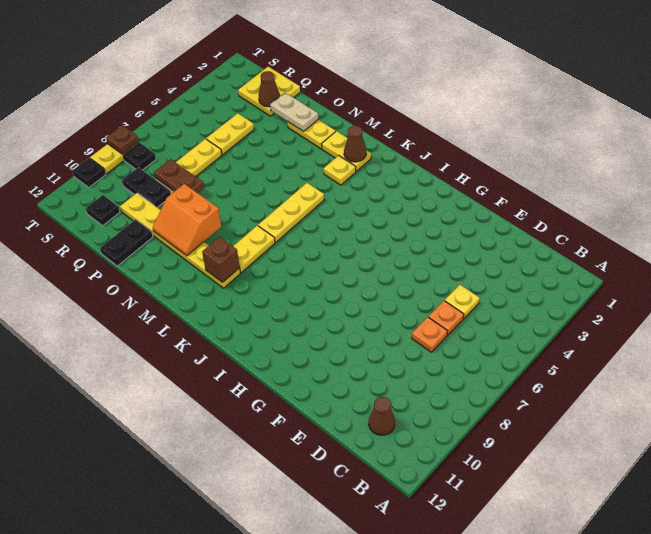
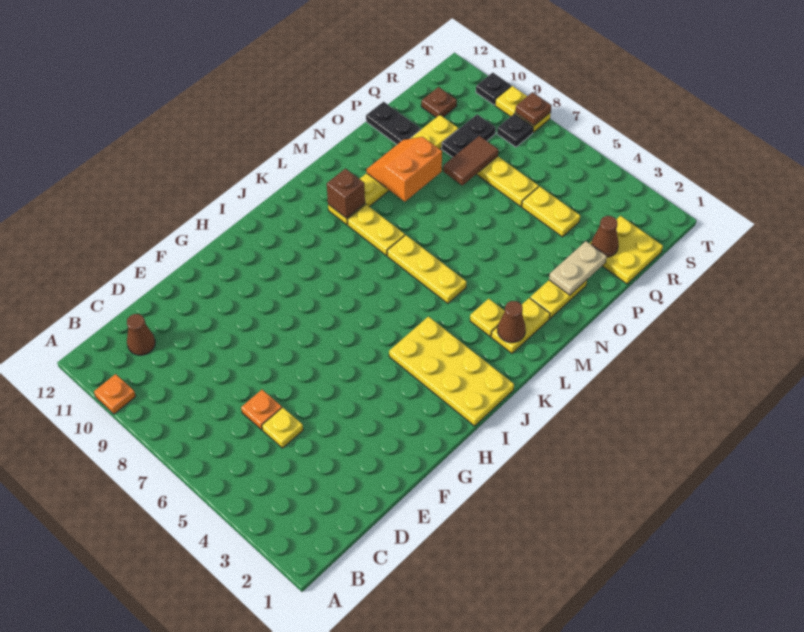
orange 1x1 plate [412,317,448,352] -> orange 1x1 plate moved to [94,374,136,414]
none -> yellow 2x4 plate [389,317,514,426]
brown 1x2 plate [154,159,204,193] -> brown 1x2 tile [443,136,498,185]
black 1x1 plate [86,195,120,226] -> brown 1x1 plate [421,87,457,117]

